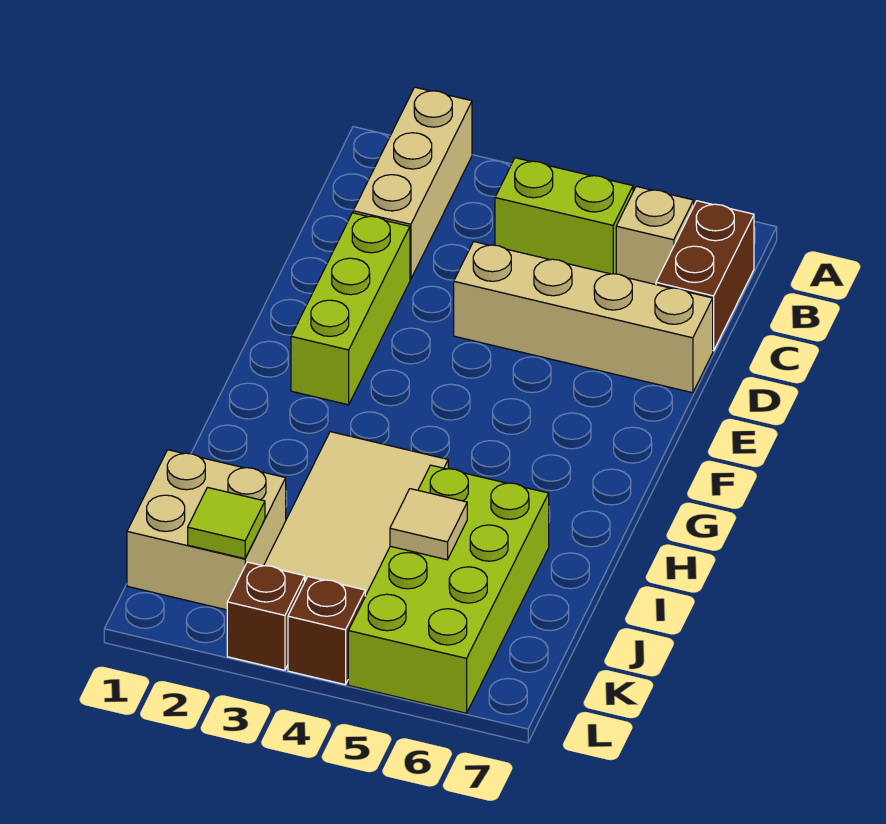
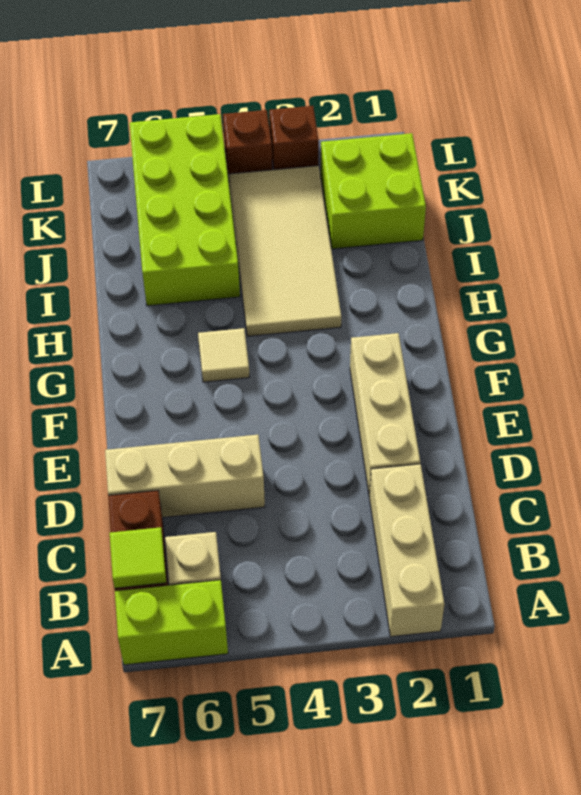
lime 1x2 brick [495,158,633,274] -> lime 1x2 brick moved to [115,580,228,665]
lime 1x3 brick [291,213,410,405] -> tan 1x3 brick [350,333,420,497]
tan 1x4 brick [454,242,713,393] -> tan 1x3 brick [105,435,265,518]
tan 2x2 brick [127,450,286,610] -> lime 2x2 brick [321,133,426,249]
tan 1x1 tile [390,489,467,560] -> tan 1x1 tile moved to [198,328,250,382]
lime 1x1 tile [188,487,265,559] -> lime 1x1 tile moved to [110,527,166,588]

